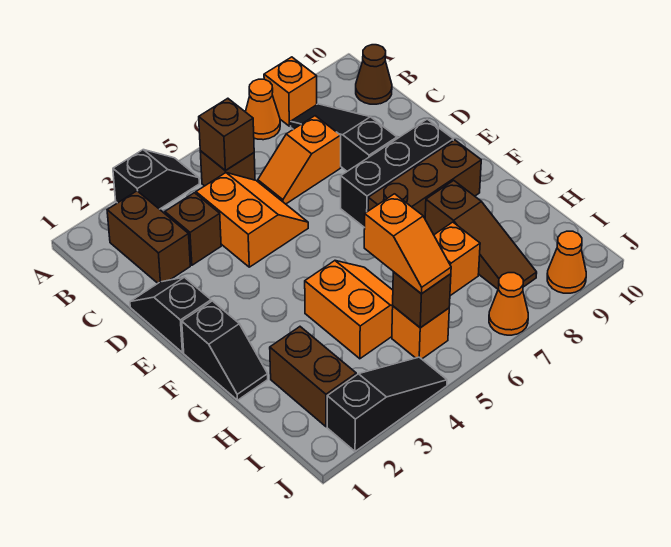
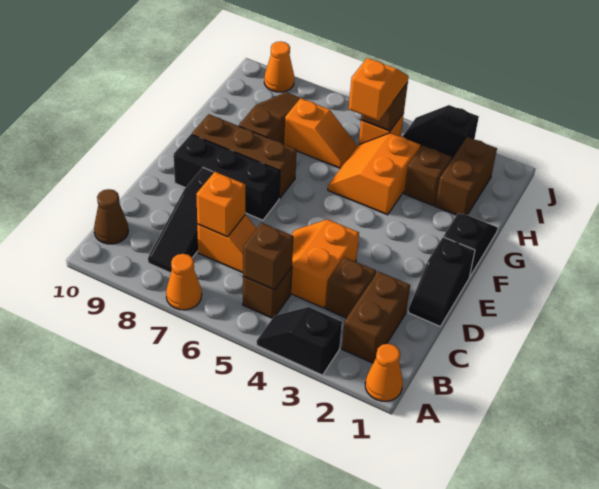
orange 1x1 brick [264,57,317,126] -> orange 1x1 brick moved to [196,172,246,237]
none -> brown 1x1 brick [404,145,452,206]
black 1x3 slope [327,357,447,451] -> black 1x2 slope [403,105,479,160]
orange 1x1 cone [489,273,528,335] -> orange 1x1 cone moved to [365,344,403,401]

